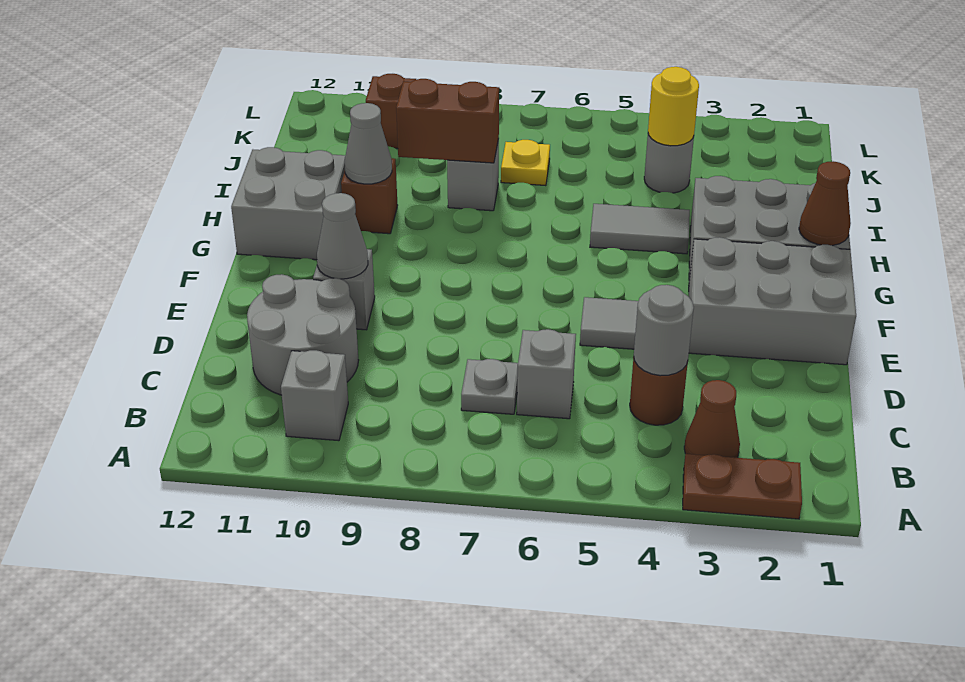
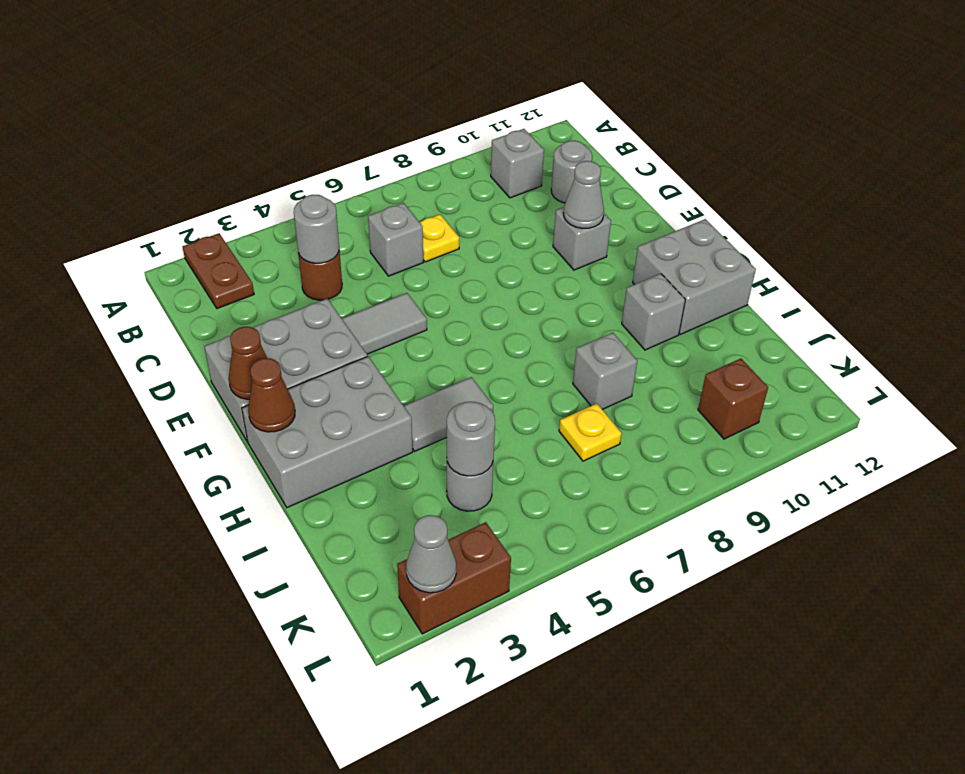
brown 1x2 plate [683,454,802,519] -> brown 1x2 plate turned to [183,234,254,309]
brown 1x1 cone [684,380,740,458] -> brown 1x1 cone moved to [229,327,267,399]
grey 1x1 plate [461,359,518,414] -> yellow 1x1 plate [420,214,459,262]
grey 2x2 round brick [247,274,359,395] -> grey 1x1 round brick [551,141,592,203]
brown 1x1 brick [341,158,398,234] -> grey 1x1 brick [622,274,685,350]
grey 1x1 cone [344,103,392,184] -> grey 1x1 cone moved to [406,515,456,593]
brown 1x2 brick [396,79,499,163] -> brown 1x2 brick moved to [397,522,511,634]
yellow 1x1 round brick [648,67,699,146] -> grey 1x1 round brick [447,402,495,476]

